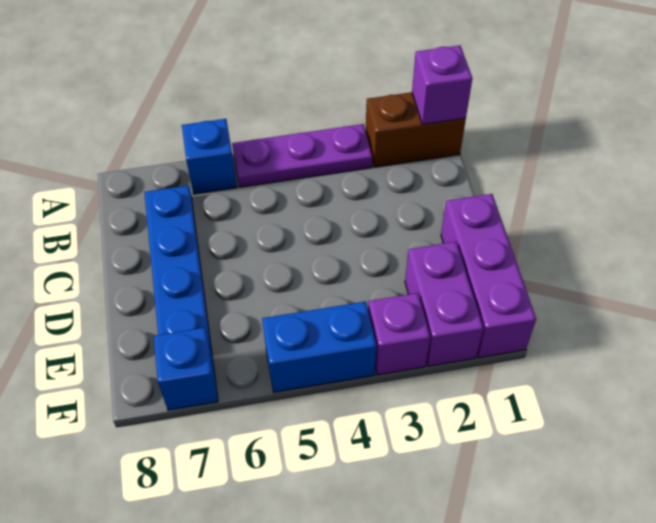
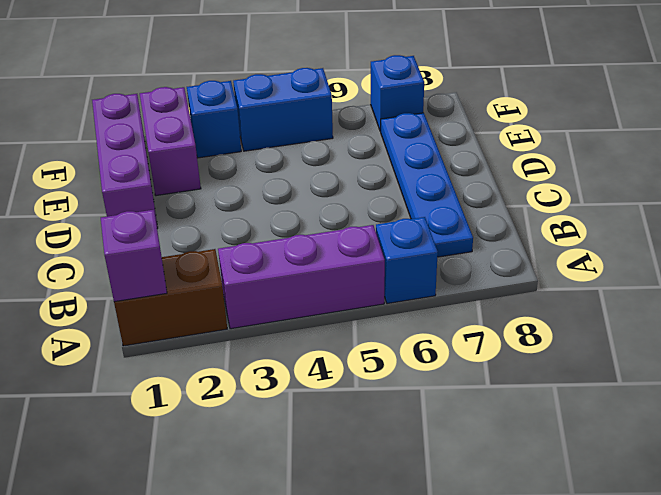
purple 1x3 plate [232,124,372,187] -> purple 1x3 brick [218,225,385,329]
purple 1x1 brick [368,293,430,375] -> blue 1x1 brick [187,81,241,158]

